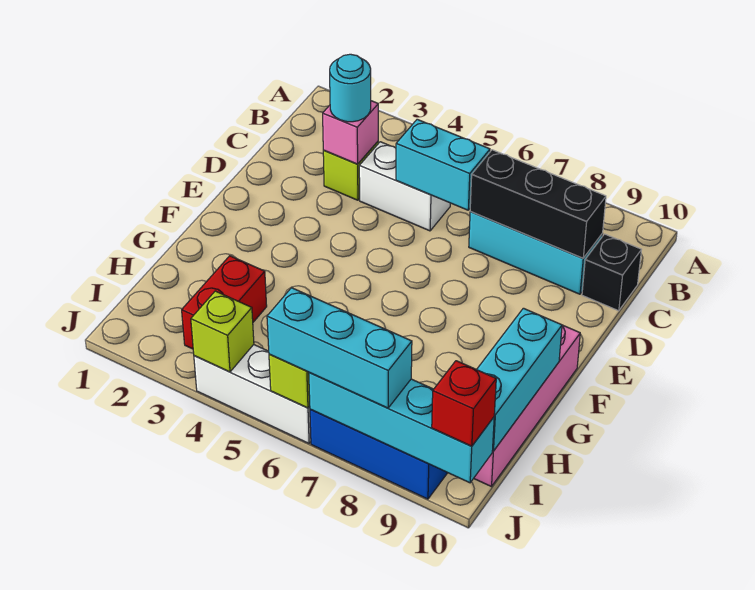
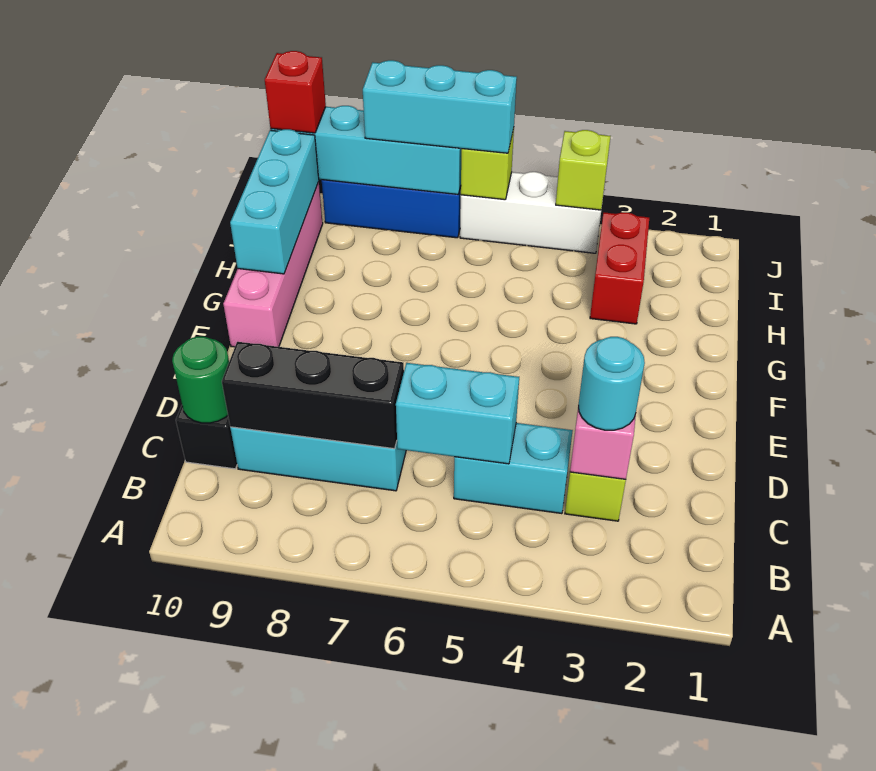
white 1x2 brick [359,142,450,231] -> cyan 1x2 brick [454,423,573,514]
none -> green 1x1 round brick [172,337,229,423]

